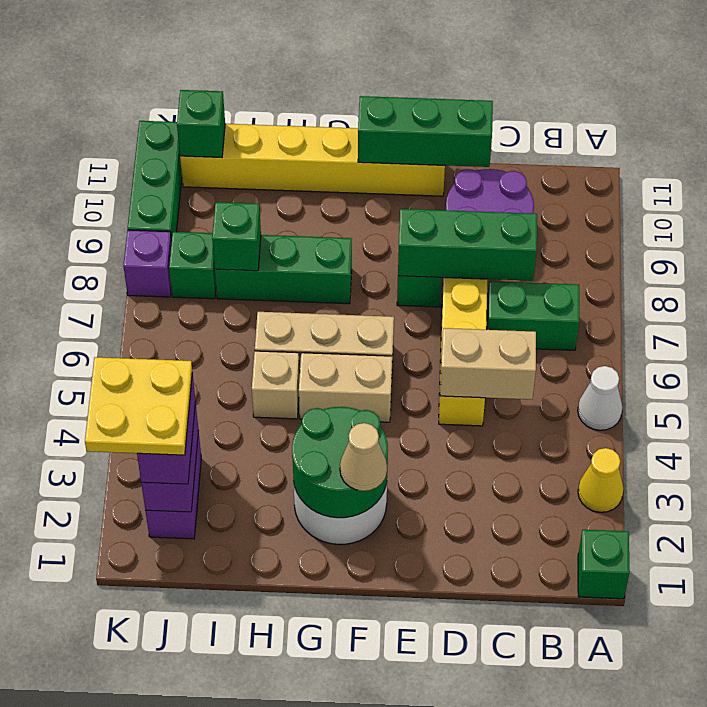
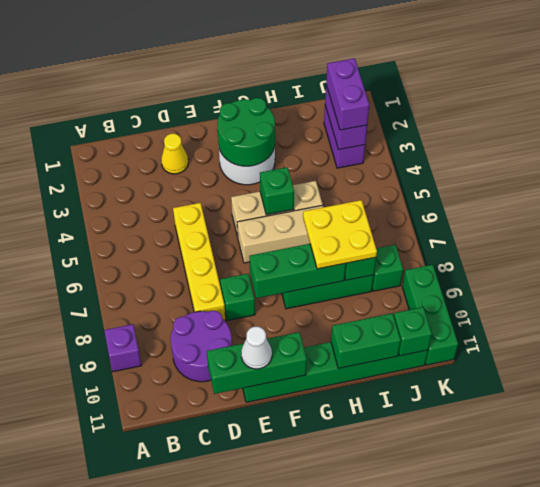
green 1x1 brick [578,530,629,599] -> green 1x1 brick moved to [260,167,294,215]
yellow 1x1 cone [578,448,624,512] -> yellow 1x1 cone moved to [161,134,188,174]
white 1x1 cone [578,366,623,430] -> white 1x1 cone moved to [241,327,272,369]
green 1x2 brick [487,281,579,350] -> green 1x2 brick moved to [331,313,401,368]
tan 1x2 brick [440,328,536,399] -> none
green 1x3 brick [398,209,537,281] -> green 1x3 brick moved to [249,244,346,298]
yellow 1x6 brick [180,124,445,196] -> green 1x6 brick [243,342,428,402]
tan 1x1 cone [340,423,387,491] -> none
yellow 2x2 plate [85,357,192,455] -> yellow 2x2 plate moved to [303,200,377,269]
purple 1x1 brick [124,230,172,297] -> purple 1x1 brick moved to [104,324,142,372]

